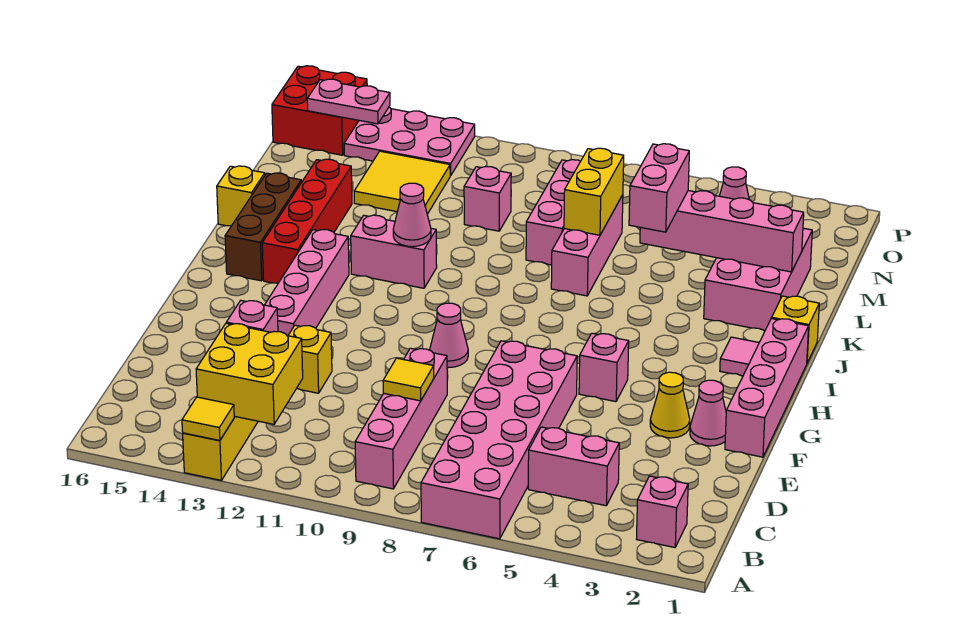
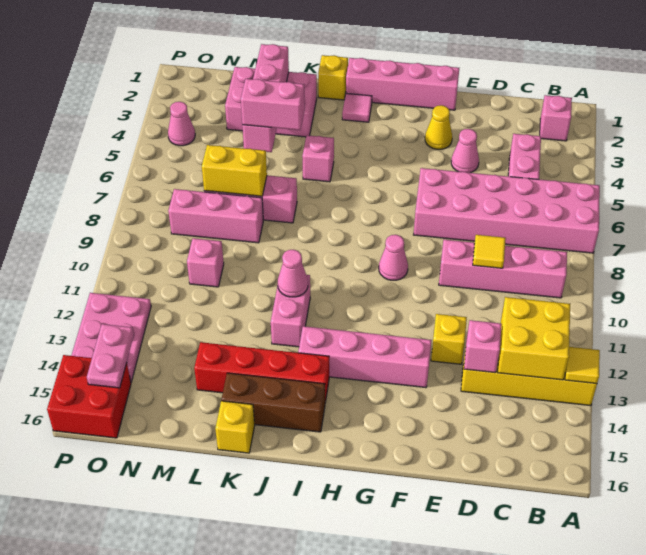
pink 1x1 cone [690,380,726,446] -> pink 1x1 cone moved to [451,129,479,173]
pink 1x1 brick [579,333,629,402] -> pink 1x1 brick moved to [302,135,334,182]
yellow 2x2 tile [354,151,451,214] -> none

